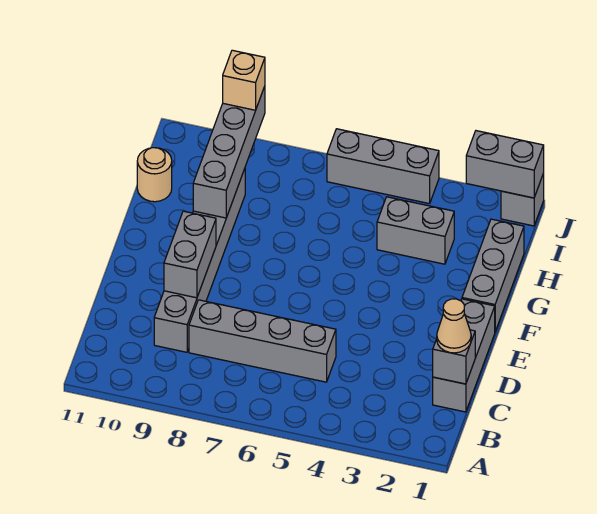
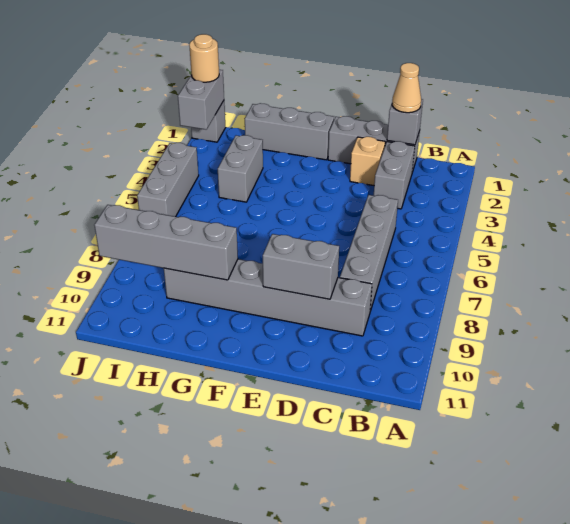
none -> grey 1x2 brick [374,141,415,209]
tan 1x1 round brick [137,148,172,202] -> tan 1x1 round brick moved to [189,34,219,82]
tan 1x1 brick [223,50,265,110] -> tan 1x1 brick moved to [350,137,385,185]

